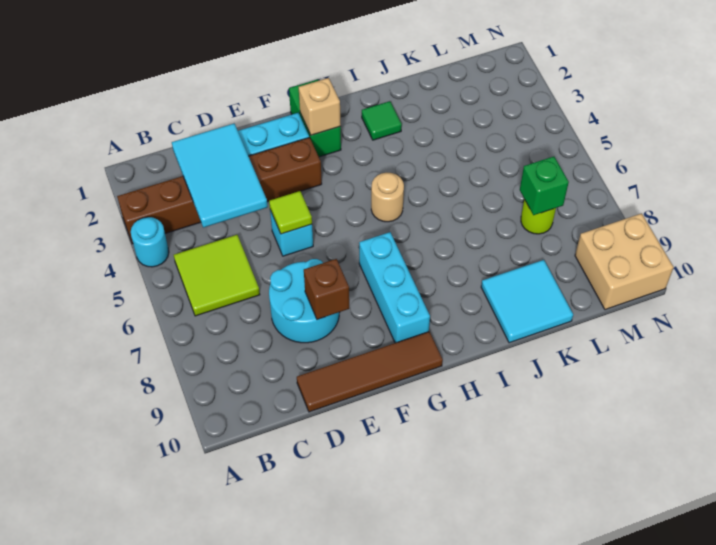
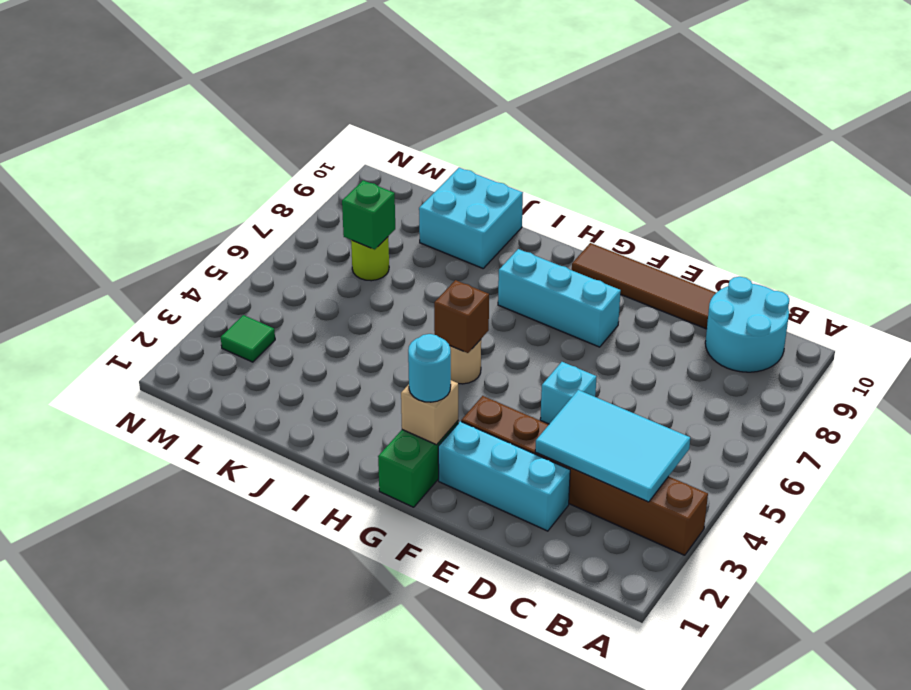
cyan 1x1 round brick [131,217,169,267] -> cyan 1x1 round brick moved to [408,334,451,402]
lime 2x2 tile [174,235,260,316] -> none
cyan 2x3 tile [172,124,268,228] -> cyan 2x3 tile turned to [535,390,690,502]
cyan 2x2 round brick [269,259,340,343] -> cyan 2x2 round brick moved to [705,277,789,372]
lime 1x1 tile [269,191,312,234] -> none
brown 1x1 brick [304,259,349,319] -> brown 1x1 brick moved to [434,280,489,353]
cyan 1x3 brick [359,232,430,343] -> cyan 1x3 brick turned to [498,249,621,347]
green 1x1 tile [362,101,402,140] -> green 1x1 tile moved to [221,315,275,362]
cyan 2x2 tile [481,260,573,343] -> cyan 2x2 brick [419,168,523,268]
tan 2x2 brick [575,213,673,310] -> none

